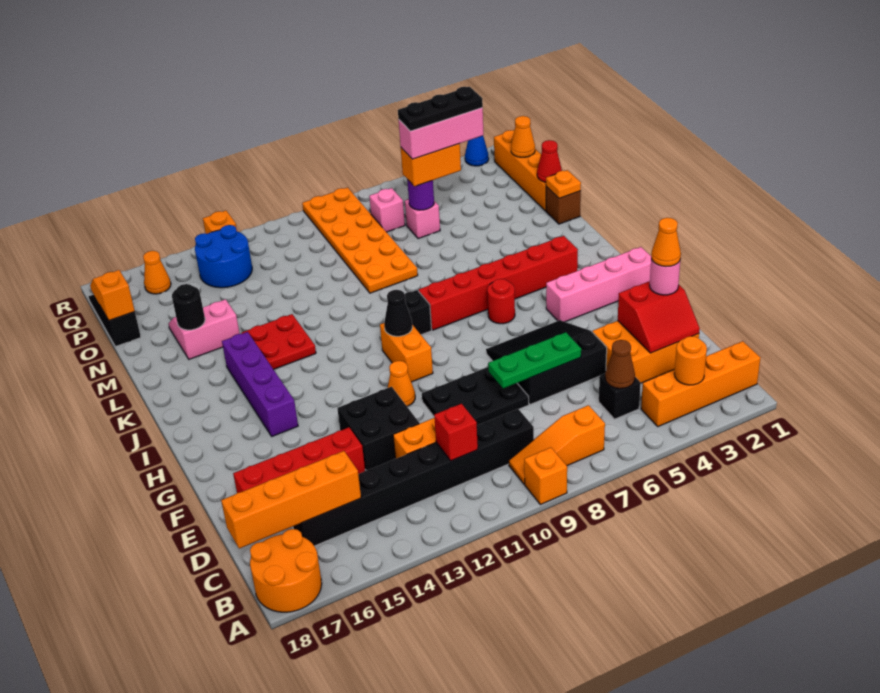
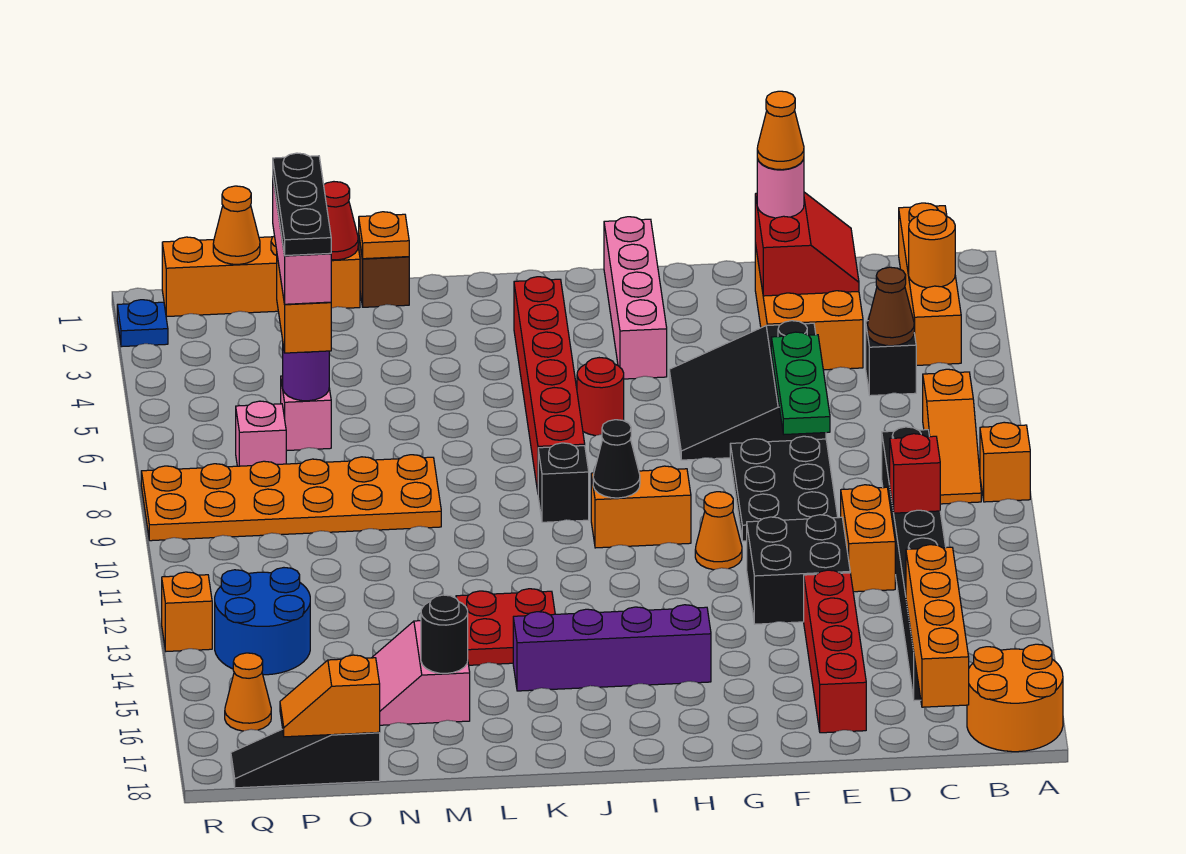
blue 1x1 cone [465,136,489,166] -> blue 1x1 plate [117,300,168,347]

